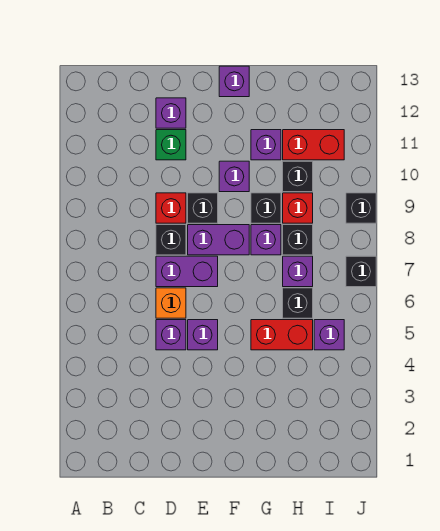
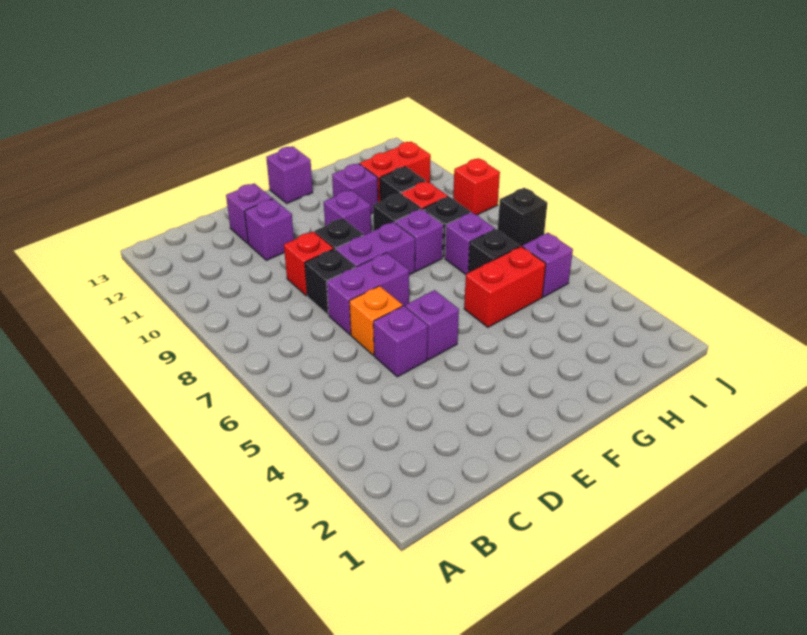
green 1x1 brick [156,130,186,160] -> purple 1x1 brick [245,199,294,260]
black 1x1 brick [346,193,376,223] -> red 1x1 brick [453,158,500,215]

